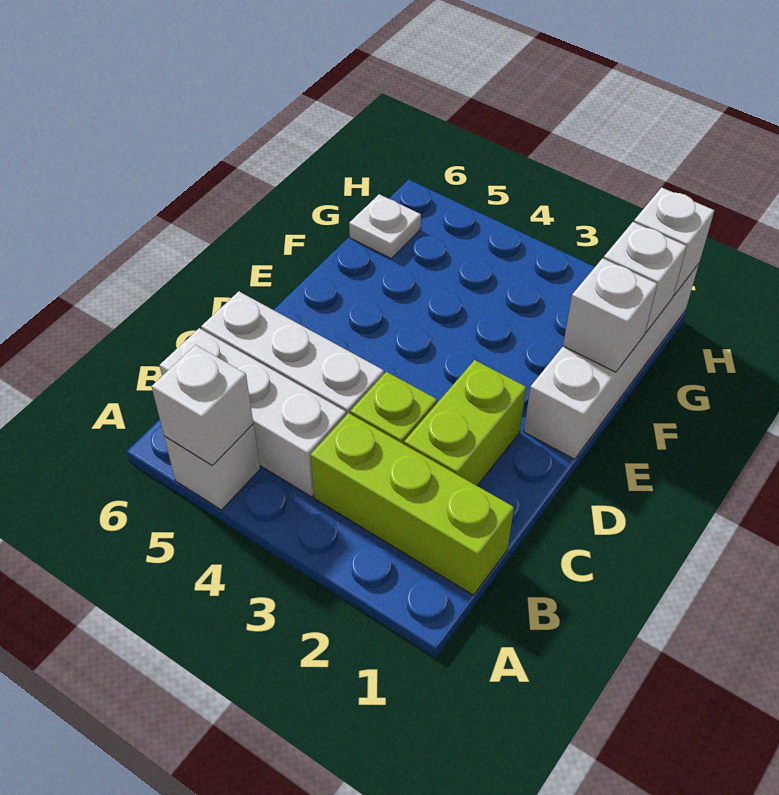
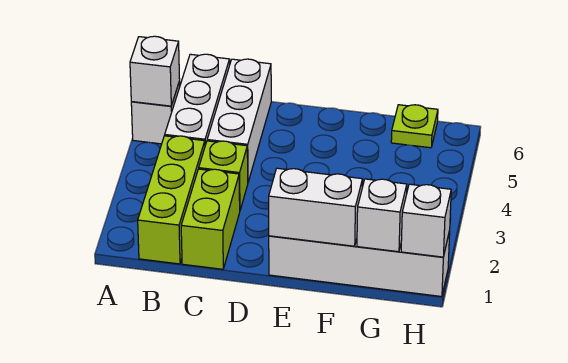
lime 1x2 brick [404,360,526,486] -> lime 1x2 brick turned to [181,169,240,269]
white 1x1 brick [563,258,657,372] -> white 1x2 brick [269,168,363,246]
white 1x1 plate [349,194,421,258] -> lime 1x1 plate [391,105,438,148]

